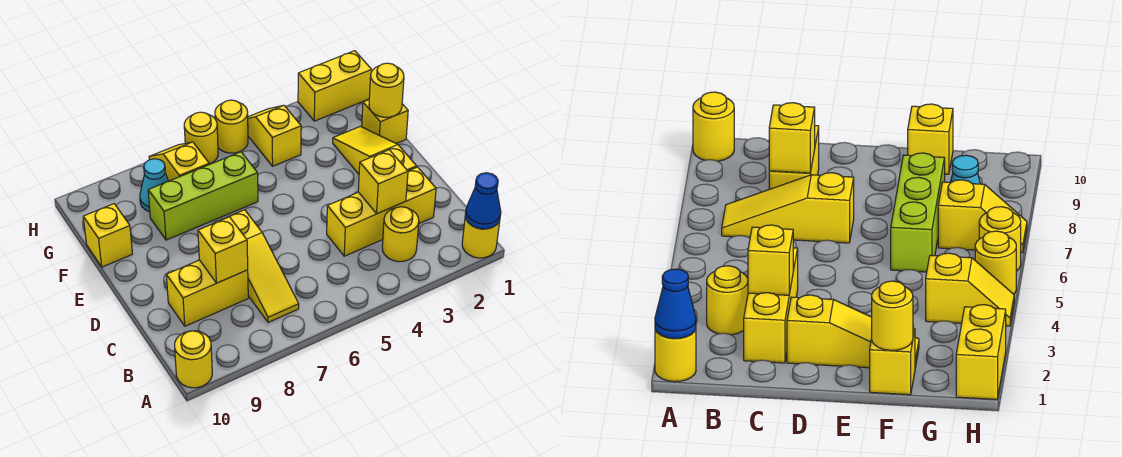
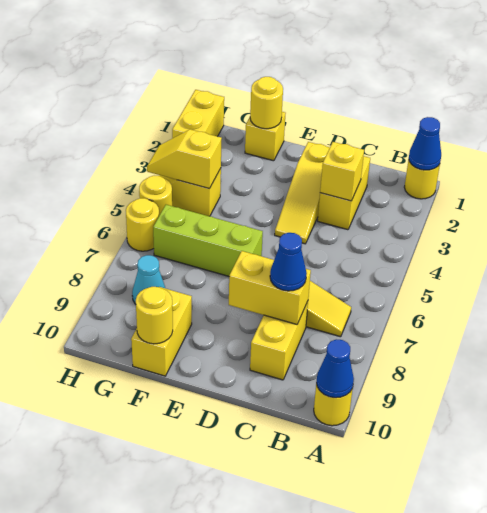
none -> blue 1x1 cone [316,339,354,398]
yellow 1x1 round brick [382,207,419,262] -> yellow 1x1 round brick moved to [136,287,173,344]
yellow 1x3 brick [327,167,436,256] -> yellow 1x2 brick [318,156,370,230]
yellow 1x1 brick [198,217,248,283] -> yellow 1x2 brick [229,251,311,324]
none -> blue 1x1 cone [270,233,307,291]
yellow 1x3 slope [333,126,417,174] -> yellow 1x3 slope turned to [275,142,330,244]
lime 1x3 brick [148,152,258,240] -> lime 1x3 brick turned to [153,205,263,276]
yellow 1x1 brick [83,204,132,267] -> yellow 1x2 brick [131,287,192,376]
yellow 1x2 slope [149,142,209,181] -> yellow 1x2 slope moved to [147,129,222,189]

